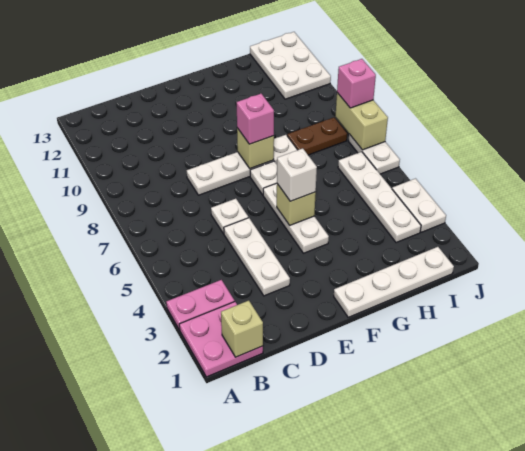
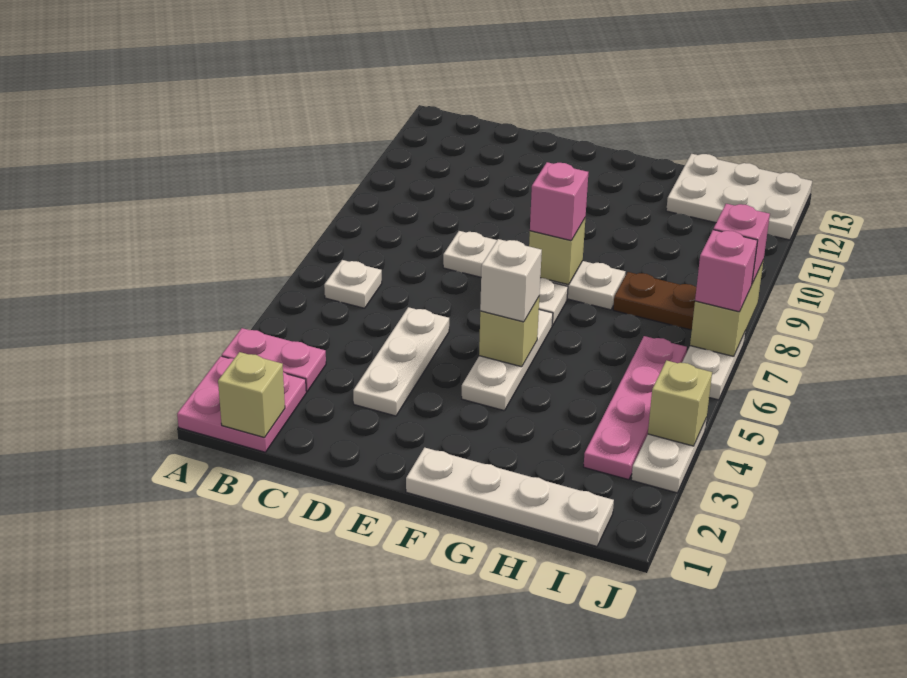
white 1x1 plate [211,199,248,234] -> white 1x1 plate moved to [324,260,382,308]
white 1x4 plate [338,152,421,243] -> pink 1x4 plate [584,336,687,480]
white 2x3 plate [250,32,331,99] -> white 2x3 plate turned to [666,154,812,240]
none -> tan 1x1 brick [648,360,712,446]
none -> pink 1x1 brick [695,230,758,312]

